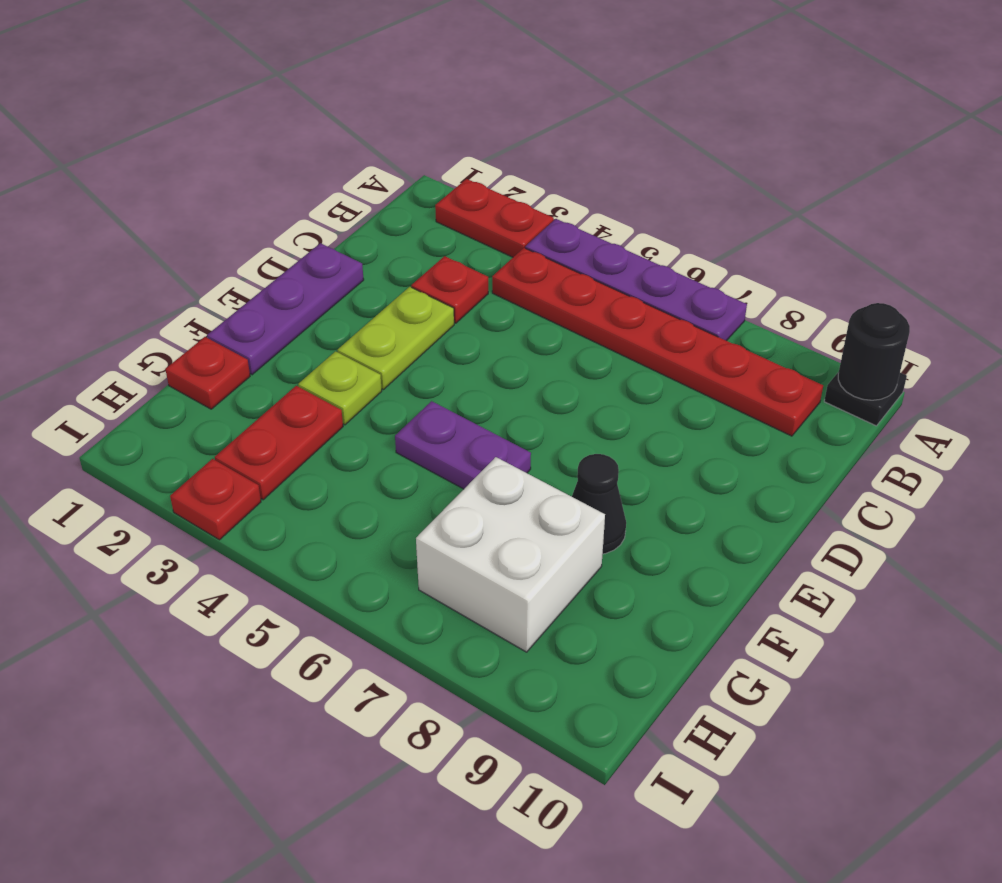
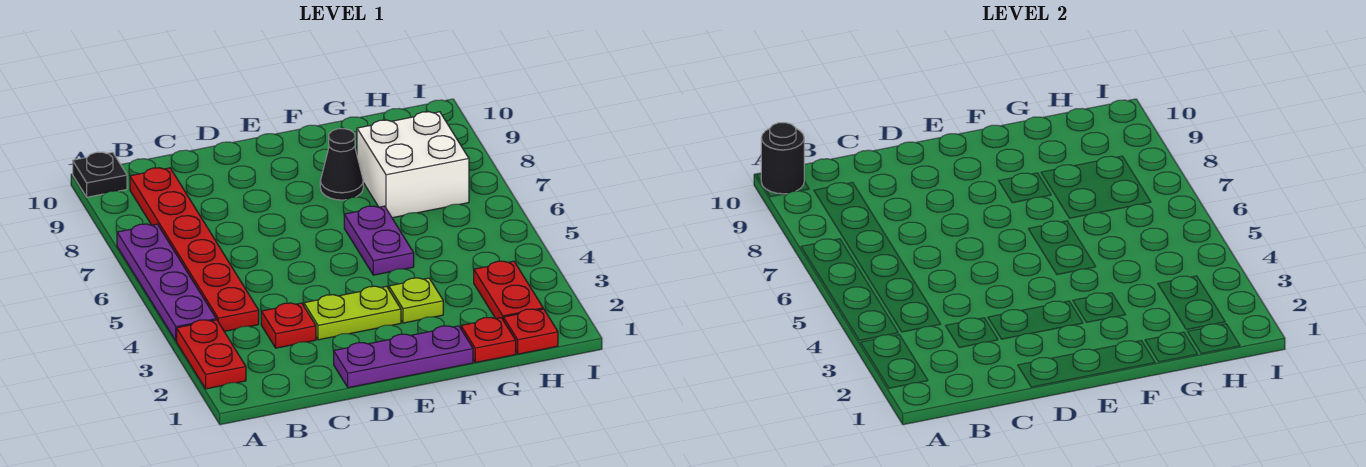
red 1x2 plate [215,386,343,500] -> red 1x2 plate turned to [474,261,543,319]
red 1x1 plate [170,459,261,540] -> red 1x1 plate moved to [503,309,558,354]

